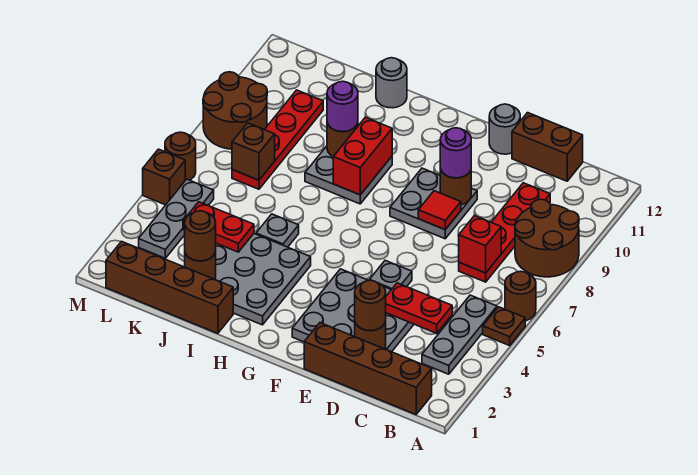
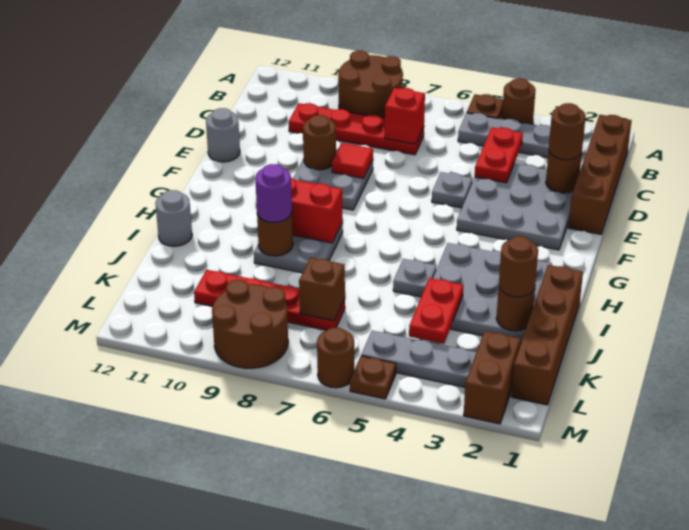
brown 1x1 round brick [505,271,536,321] -> brown 1x1 round brick moved to [502,78,536,125]
brown 1x2 brick [512,113,583,181] -> brown 1x2 brick moved to [464,331,521,424]
purple 1x1 round brick [440,128,471,178] -> none
brown 1x1 brick [143,149,185,205] -> brown 1x1 plate [350,356,396,399]

